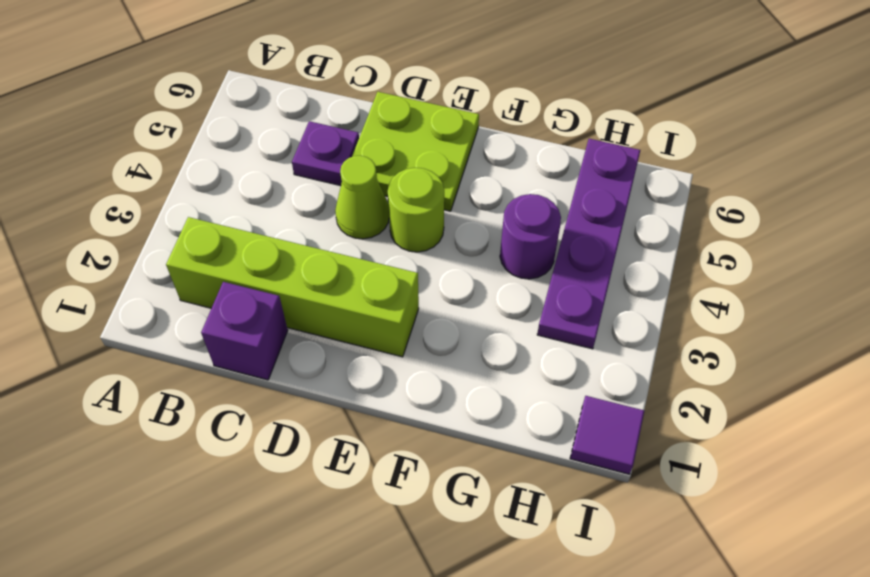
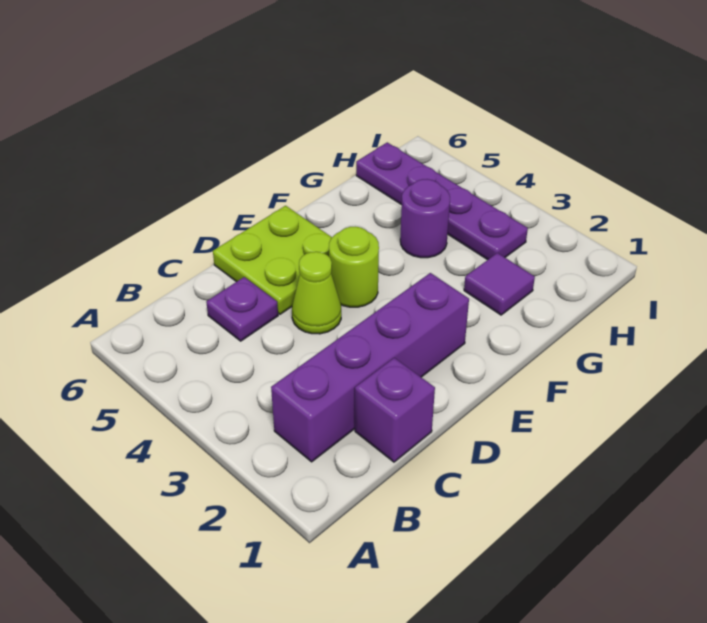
lime 1x4 brick [166,217,419,357] -> purple 1x4 brick [271,273,469,462]
purple 1x1 tile [570,396,644,474] -> purple 1x1 tile moved to [464,253,535,315]

